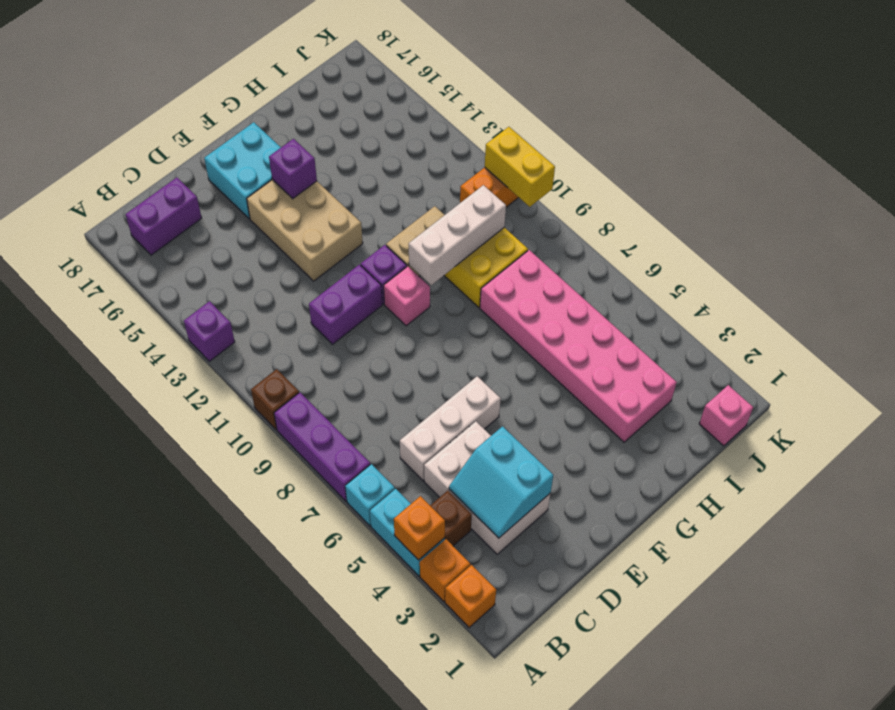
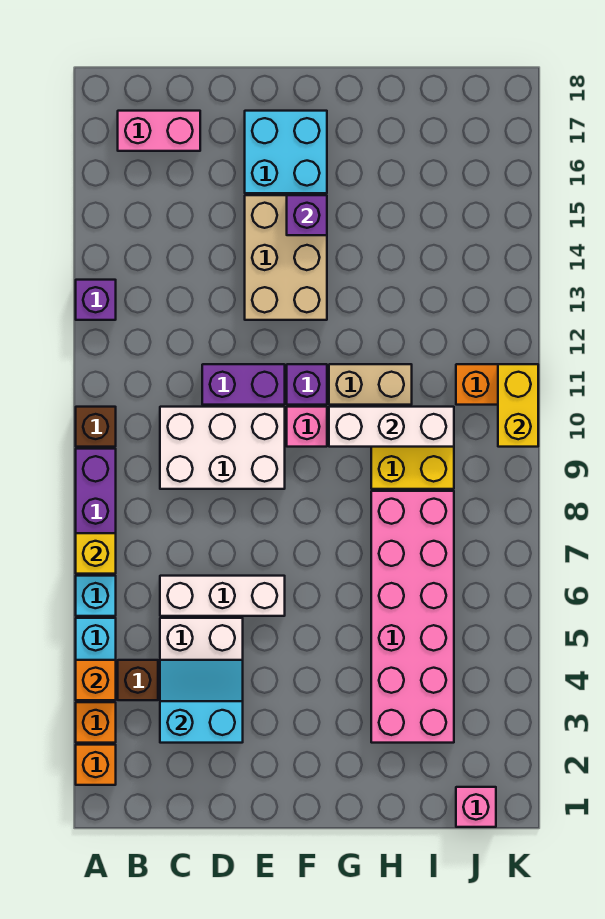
none -> yellow 1x1 brick [76,533,116,574]
purple 1x2 brick [125,178,202,255] -> pink 1x2 brick [118,111,200,151]
cyan 2x2 slope [449,427,553,538] -> cyan 2x2 slope turned to [160,660,243,743]
none -> white 2x3 brick [160,407,285,489]

